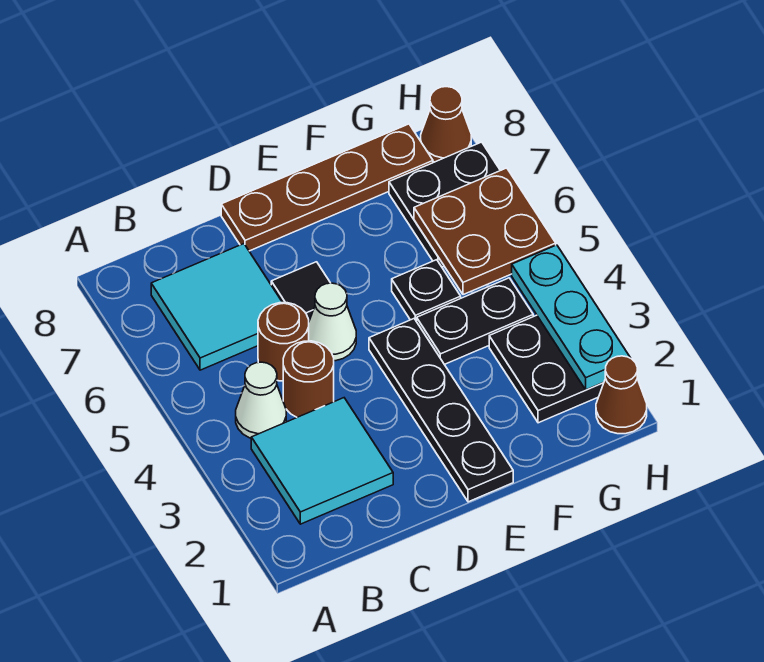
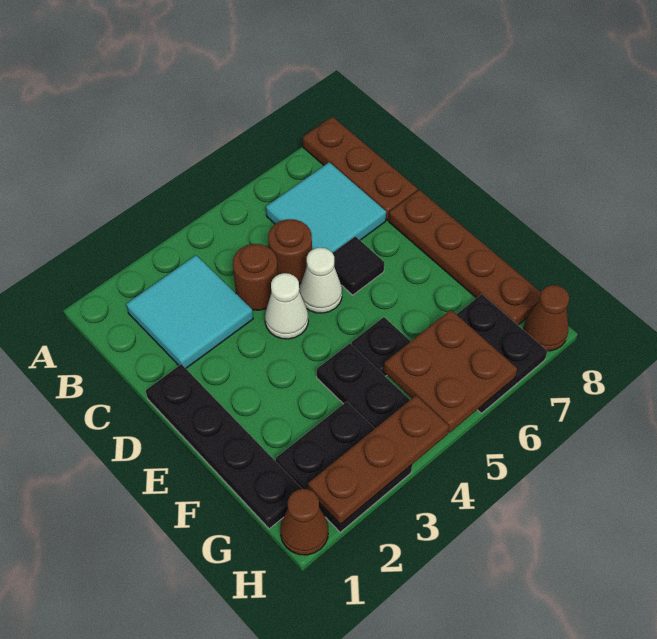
none -> brown 1x3 plate [303,117,418,220]
white 1x1 cone [236,362,286,438] -> white 1x1 cone moved to [265,273,308,339]
black 1x4 plate [369,319,513,502] -> black 1x4 plate turned to [146,364,302,529]
cyan 1x3 plate [512,245,630,390] -> brown 1x3 plate [308,395,449,525]

